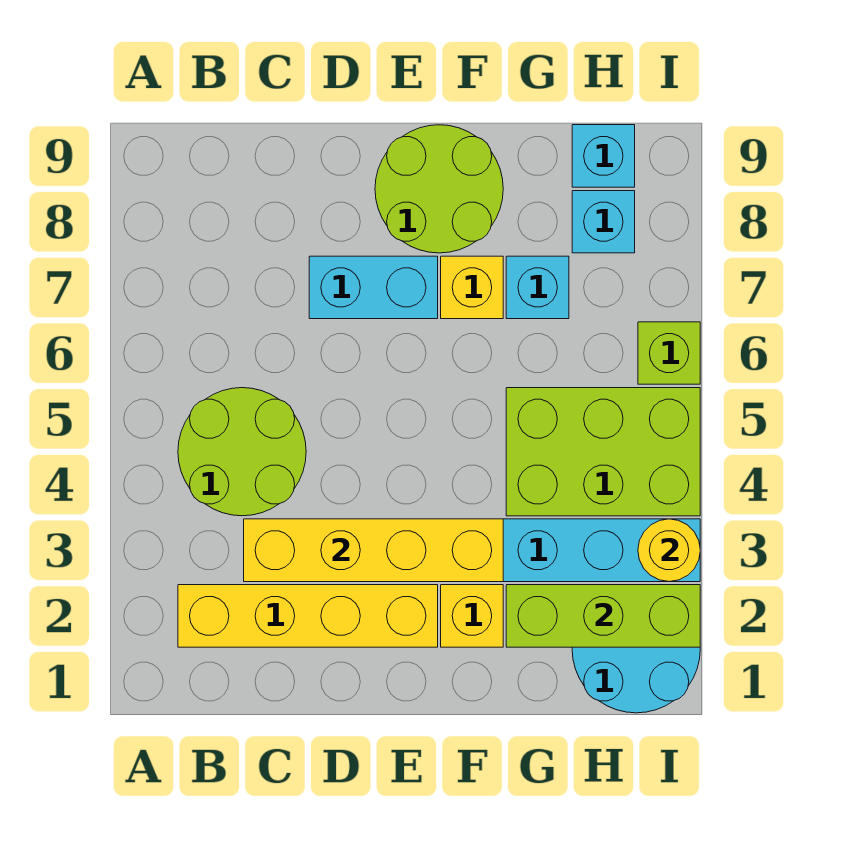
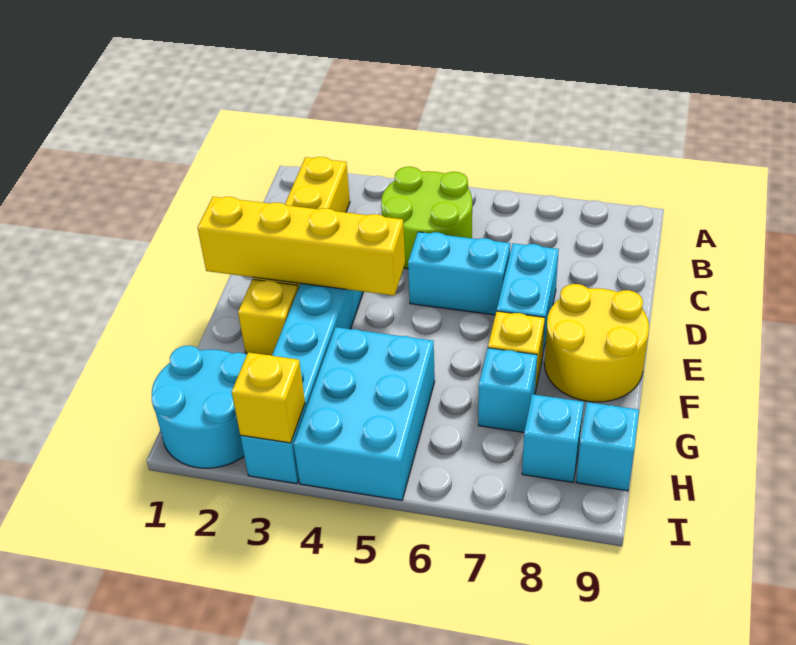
yellow 1x4 brick [244,519,503,582] -> yellow 1x4 brick turned to [197,197,405,296]
none -> cyan 1x2 brick [408,232,510,315]
lime 2x2 round brick [375,125,503,253] -> yellow 2x2 round brick [544,284,649,402]
lime 1x3 brick [506,585,700,647] -> none
lime 2x3 brick [506,388,700,516] -> cyan 2x3 brick [294,327,435,500]
yellow 1x1 round brick [638,519,700,582] -> yellow 1x1 brick [232,352,305,443]
lime 1x1 brick [638,322,700,384] -> none

